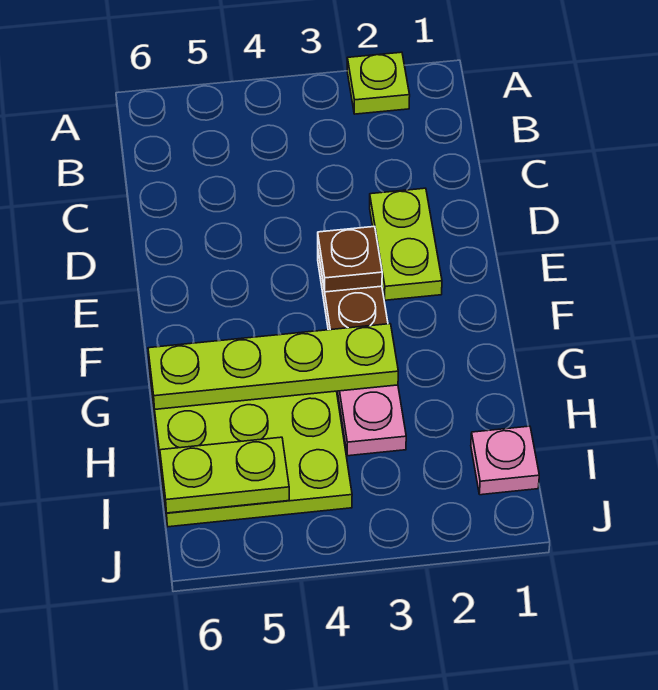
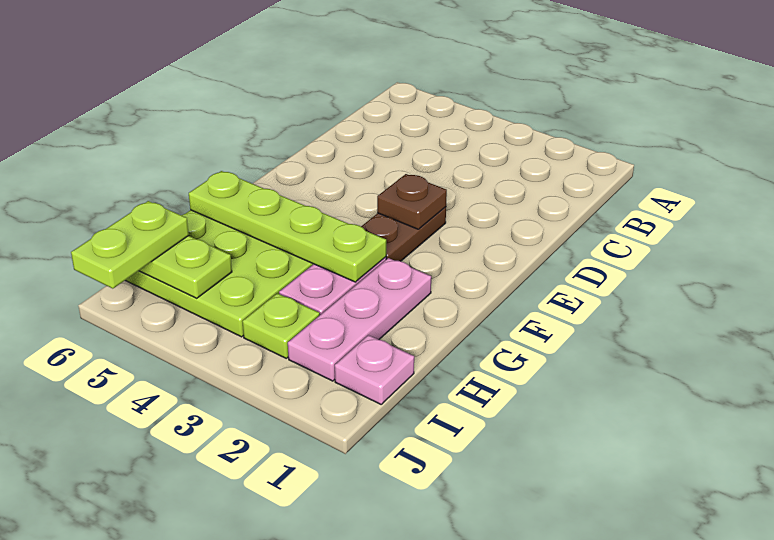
lime 1x1 plate [347,52,410,114] -> lime 1x1 plate moved to [242,293,320,358]
lime 1x2 plate [370,188,442,300] -> lime 1x2 plate moved to [71,201,189,289]
none -> pink 1x3 plate [288,258,431,381]

